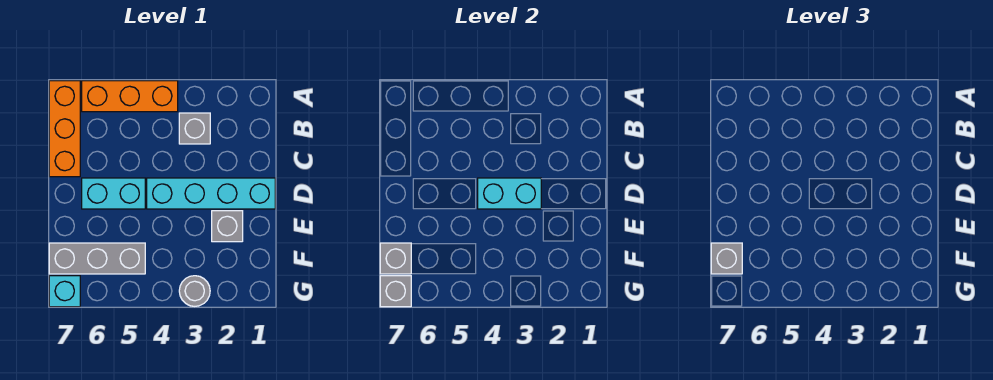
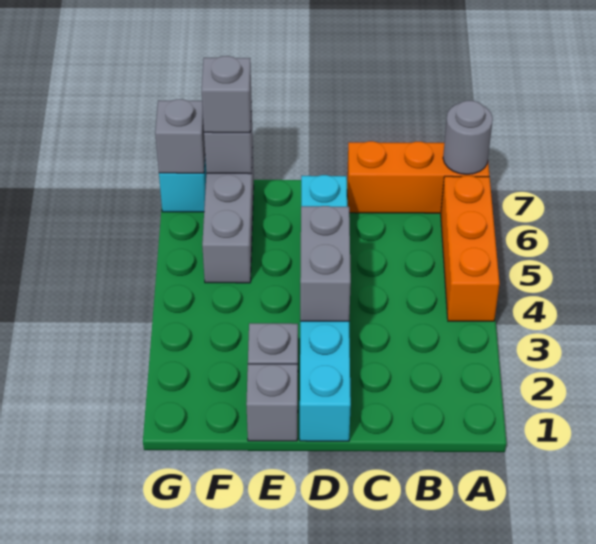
grey 1x1 brick [179,113,210,144] -> grey 1x1 brick moved to [246,364,298,441]
cyan 1x2 brick [478,178,541,209] -> grey 1x2 brick [300,206,351,321]
grey 1x1 round brick [179,276,210,306] -> grey 1x1 round brick moved to [443,101,493,174]

